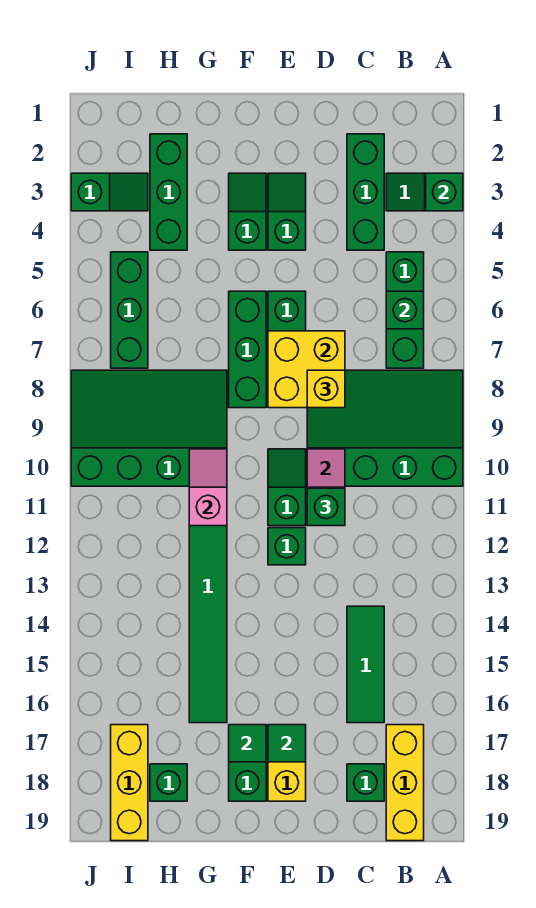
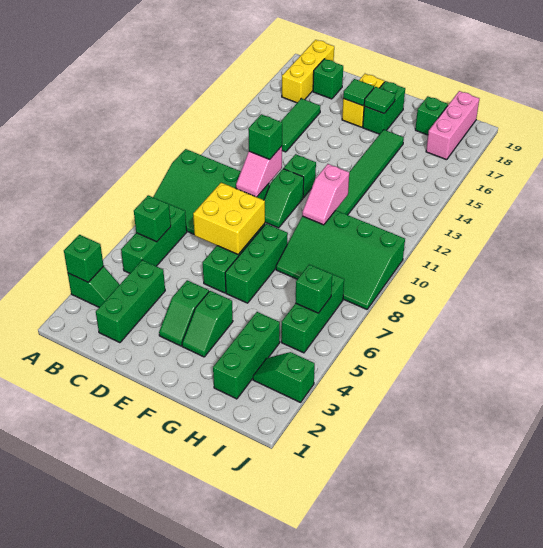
yellow 1x1 brick [307,370,345,408] -> none
none -> green 1x1 brick [296,264,332,313]
yellow 1x3 brick [111,725,148,841] -> pink 1x3 brick [426,91,479,160]

